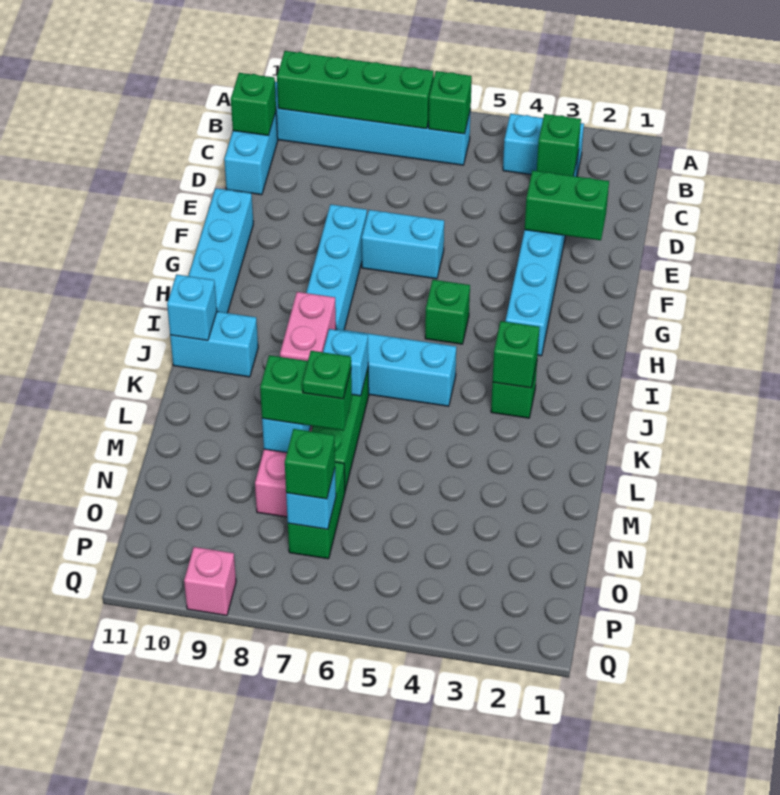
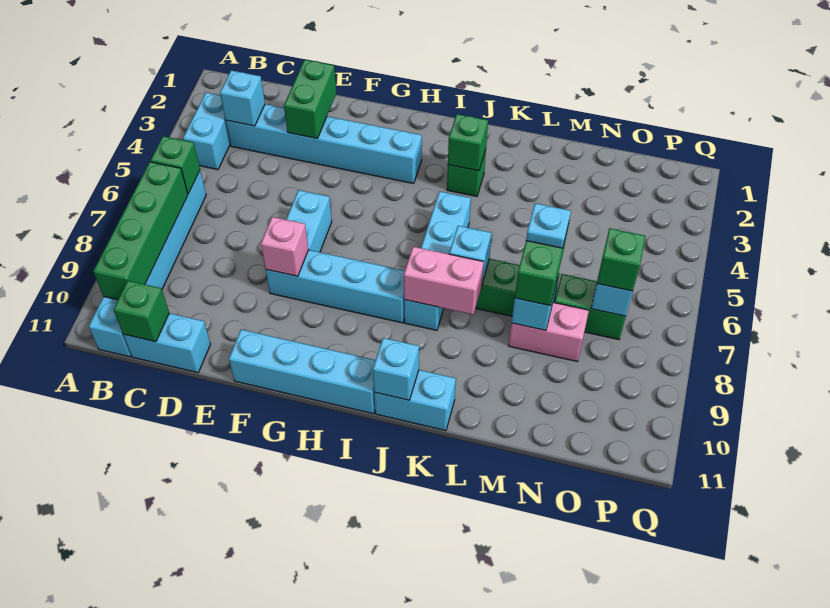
green 1x1 brick [537,114,581,176] -> cyan 1x1 brick [220,70,265,126]
green 1x1 brick [425,280,470,344] -> none
cyan 1x2 brick [170,312,258,377] -> cyan 1x2 brick turned to [374,370,456,431]
green 1x1 plate [302,351,351,399] -> cyan 1x1 plate [526,203,571,248]
pink 1x1 brick [184,547,236,615] -> pink 1x1 brick moved to [261,217,308,276]

